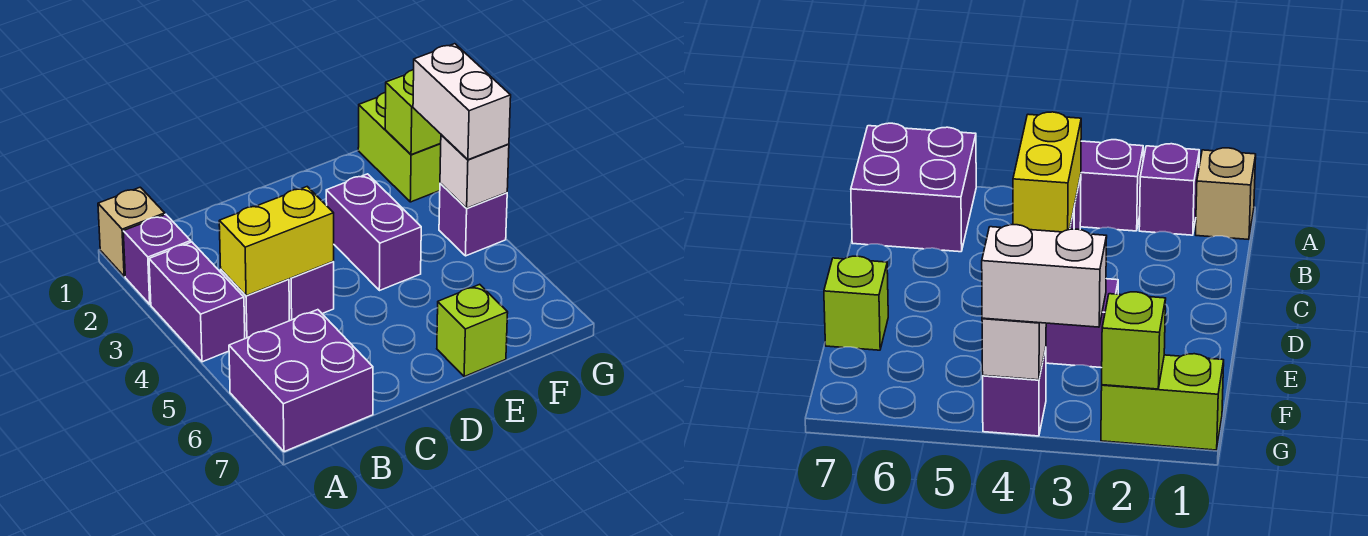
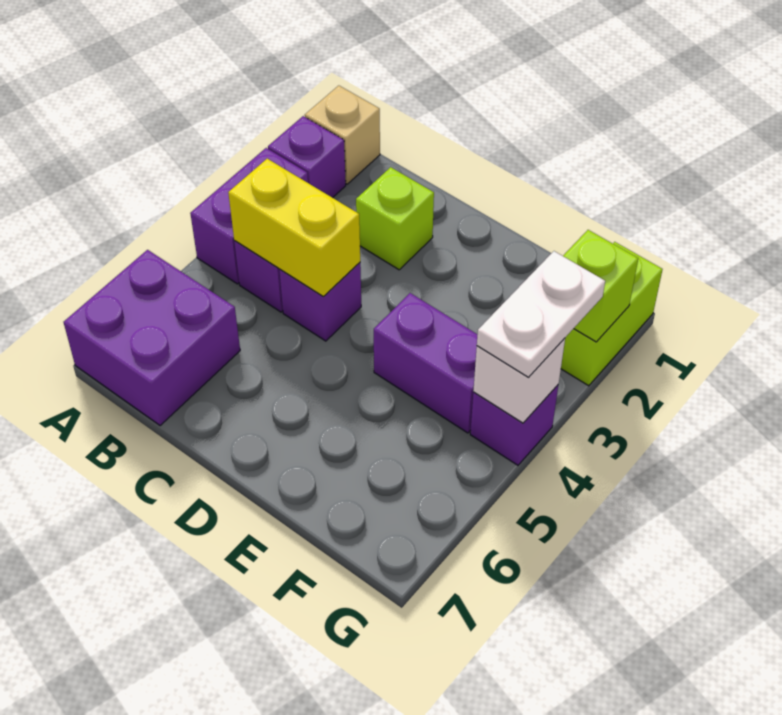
purple 1x2 brick [326,174,421,291] -> purple 1x2 brick turned to [374,293,477,433]
lime 1x1 brick [437,284,508,377] -> lime 1x1 brick moved to [356,167,434,270]
white 1x2 brick [413,44,511,160] -> white 1x2 plate [477,251,605,377]

